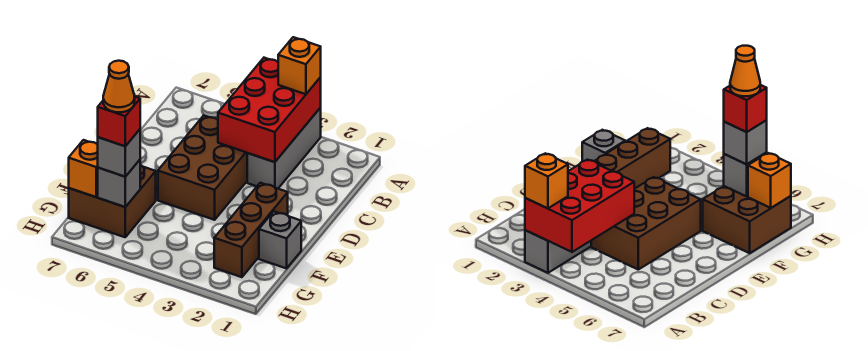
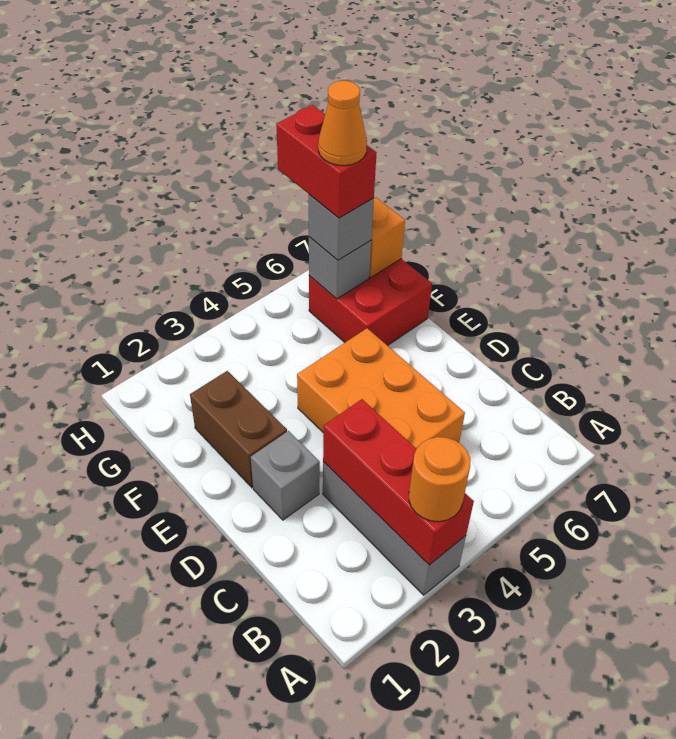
red 2x3 brick [218,58,321,162] -> red 1x3 brick [323,399,474,565]
orange 1x1 brick [278,37,321,94] -> orange 1x1 round brick [409,437,470,522]
brown 2x3 brick [158,116,247,220] -> orange 2x3 brick [297,328,465,448]
brown 1x3 brick [214,183,288,277] -> brown 1x2 brick [190,371,287,487]
grey 1x1 brick [259,212,301,268] -> grey 1x1 brick moved to [251,431,320,520]
brown 2x2 brick [69,165,156,237] -> red 2x2 brick [309,259,432,346]
red 1x1 brick [98,97,140,146] -> red 1x2 brick [276,105,377,218]

